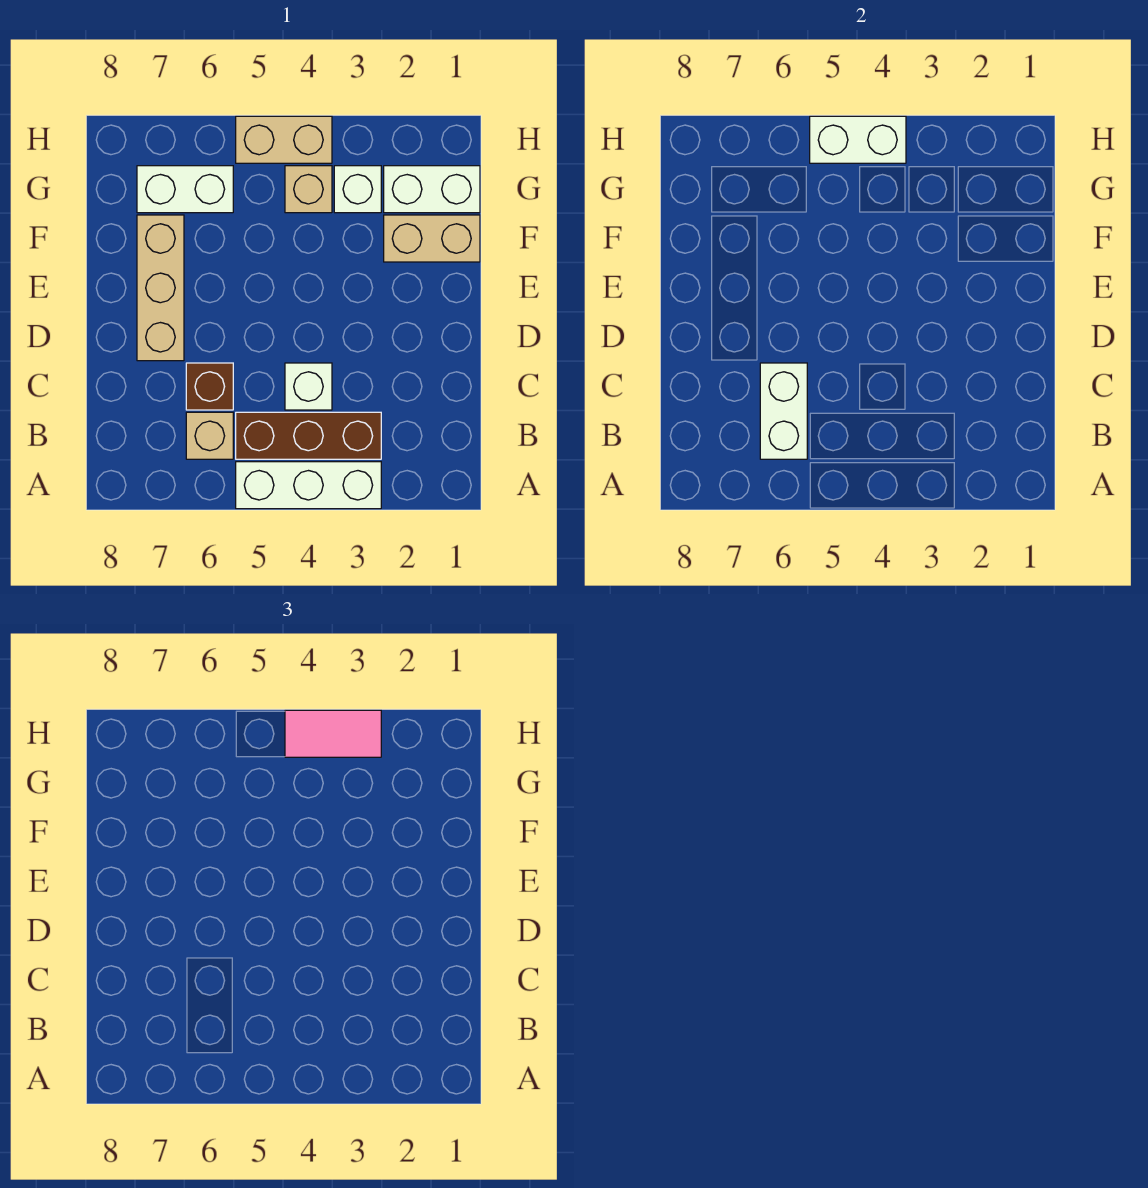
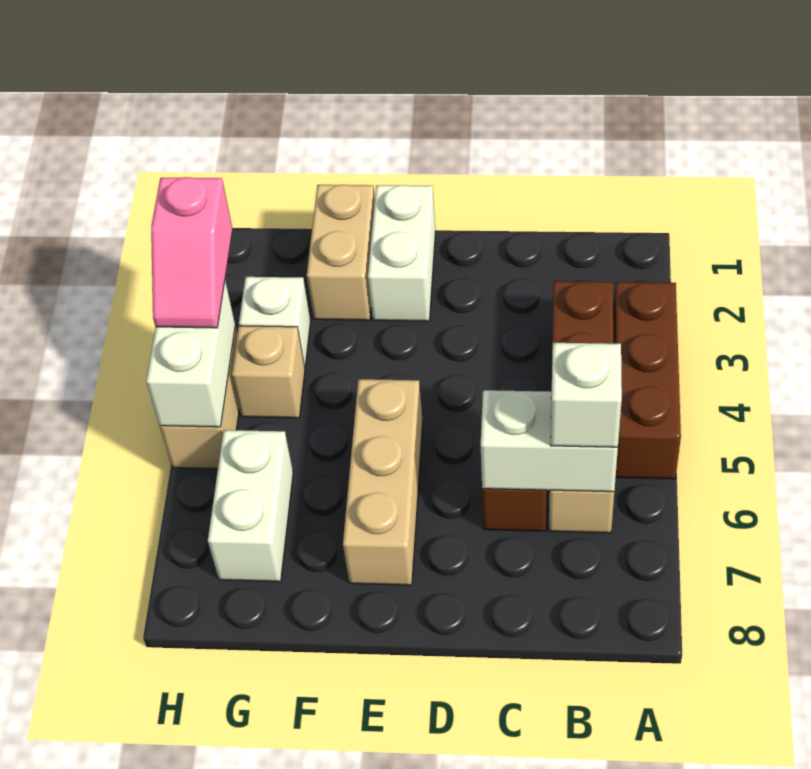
white 1x3 brick [236,462,381,509] -> brown 1x3 brick [613,282,681,479]
white 1x1 brick [285,363,332,410] -> white 1x1 brick moved to [551,343,622,447]
tan 1x3 brick [137,215,184,361] -> tan 1x3 brick turned to [343,379,423,585]
white 1x2 brick [384,166,480,213] -> white 1x2 brick moved to [368,185,436,321]
pink 1x2 tile [285,710,381,757] -> pink 1x2 slope [151,177,233,328]

